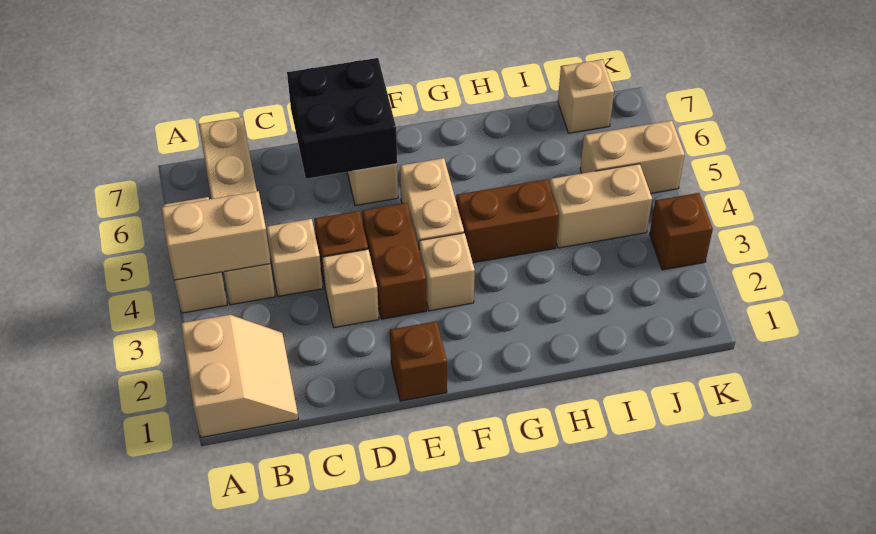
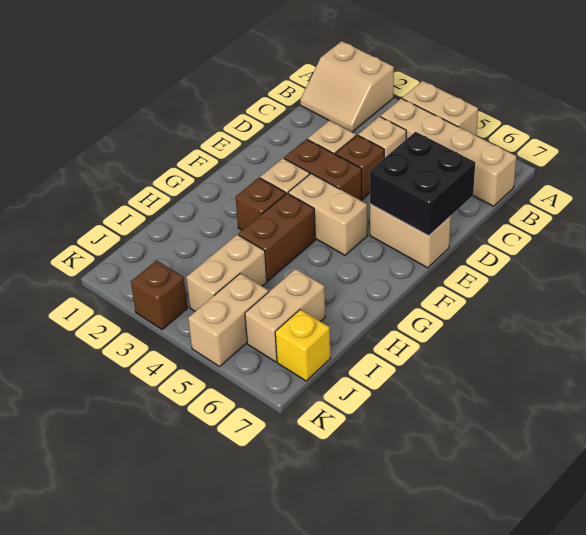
tan 1x2 brick [161,191,271,280] -> tan 1x2 brick moved to [245,269,325,362]
brown 1x1 brick [390,321,447,401] -> brown 1x1 brick moved to [236,178,286,230]
tan 1x1 brick [558,59,614,133] -> yellow 1x1 brick [275,310,331,381]

